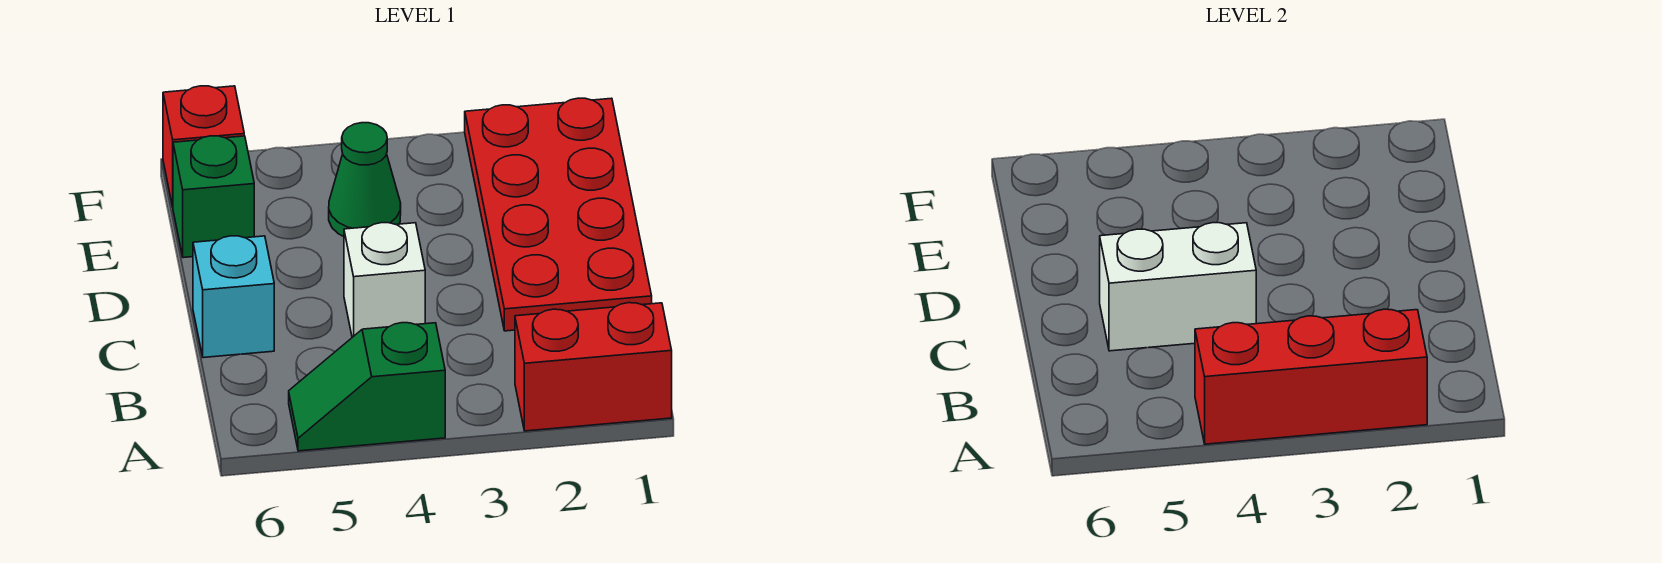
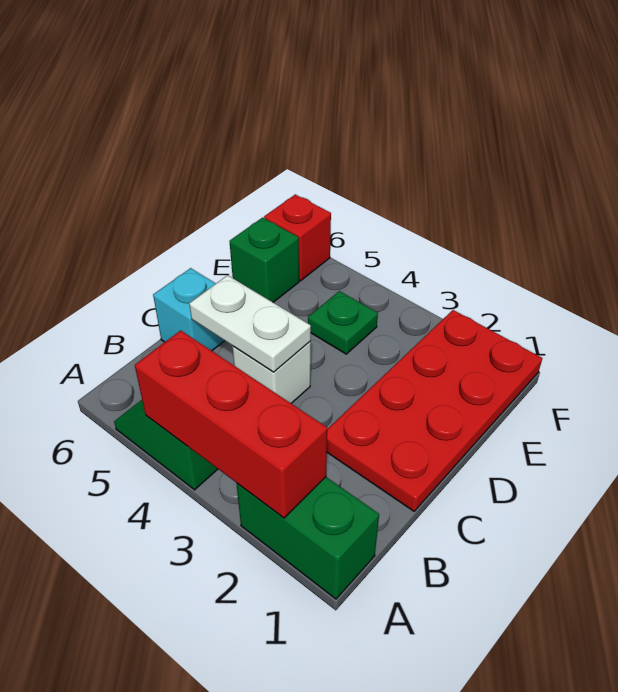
red 1x2 brick [515,303,672,431] -> green 1x2 brick [236,477,379,599]
white 1x2 brick [1100,223,1256,351] -> white 1x2 plate [189,275,311,372]
green 1x1 cone [329,123,401,237] -> green 1x1 plate [308,291,378,354]

